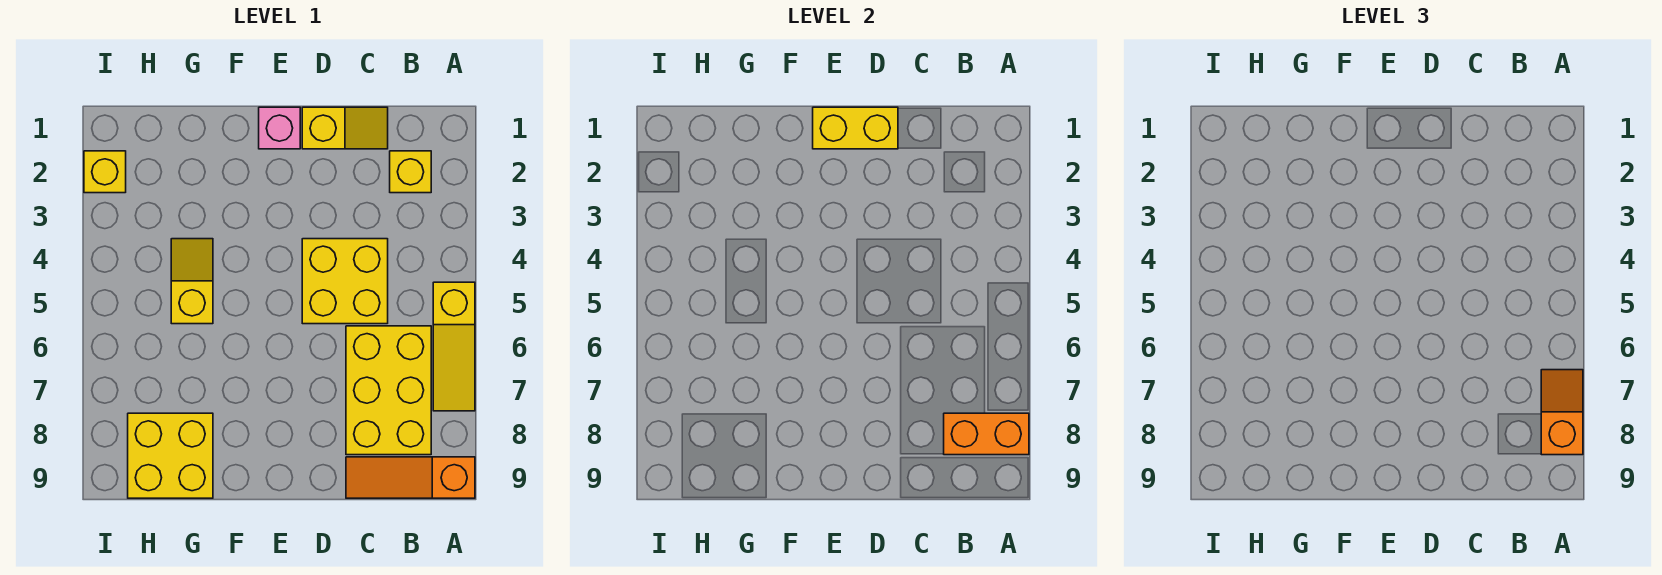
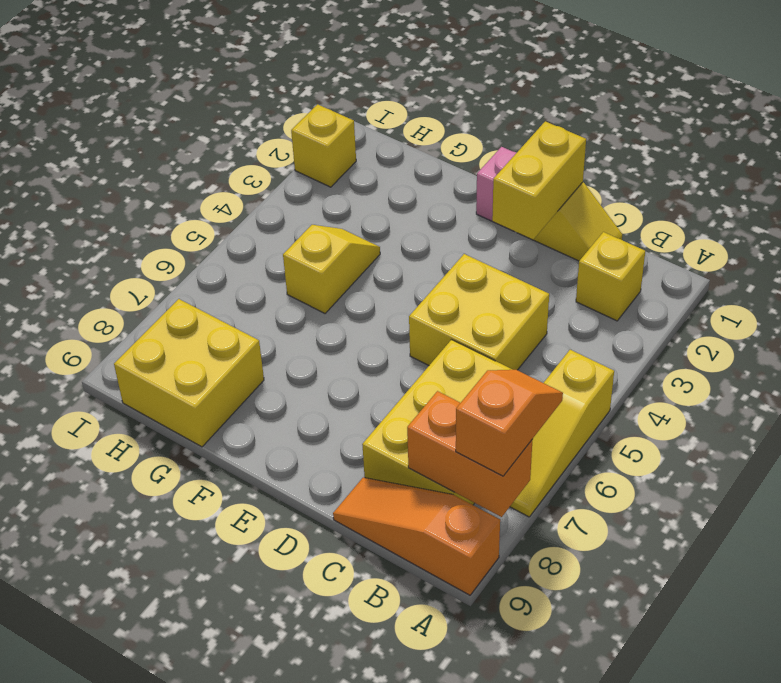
yellow 1x2 brick [813,107,898,149] -> yellow 1x2 brick turned to [492,121,586,240]

